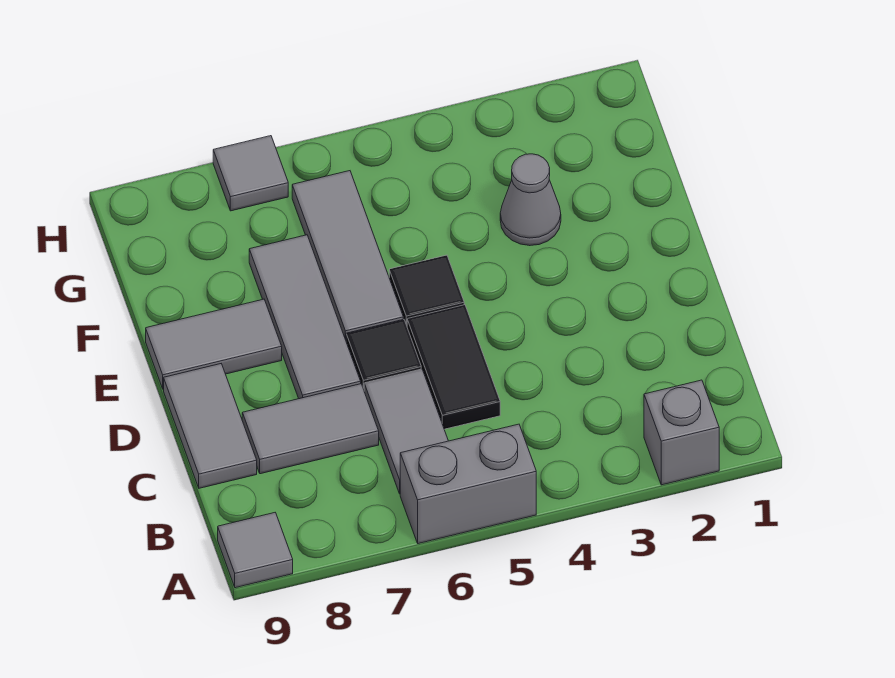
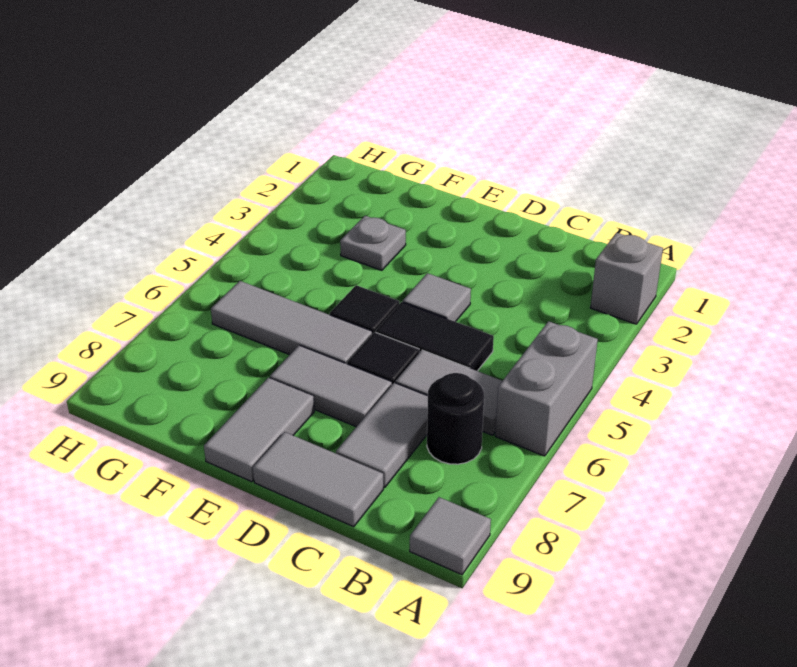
none -> black 1x1 round brick [427,373,484,464]
grey 1x3 tile [249,235,361,399] -> grey 1x2 tile [270,345,392,427]
grey 1x1 cone [500,154,561,246] -> grey 1x1 plate [340,216,406,270]
grey 1x1 tile [213,136,288,211] -> grey 1x1 tile moved to [403,273,471,322]

